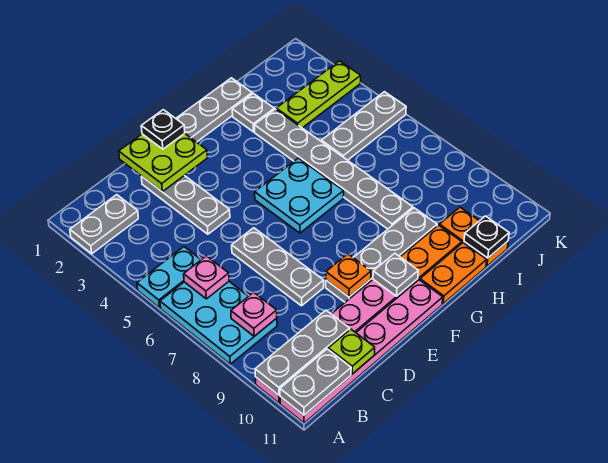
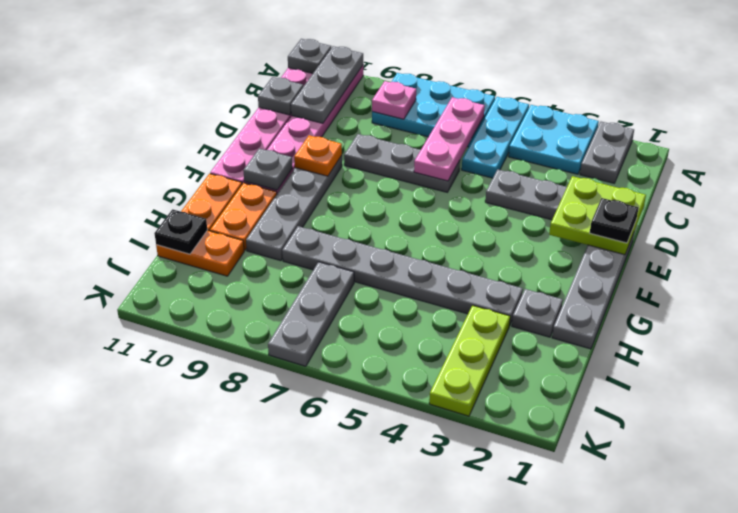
cyan 1x2 plate [137,247,201,308] -> cyan 1x3 plate [462,97,529,178]
grey 1x2 plate [280,349,351,415] -> grey 1x1 plate [288,39,331,73]
pink 1x1 plate [184,256,229,299] -> pink 1x3 plate [414,97,485,181]
lime 1x1 plate [328,329,375,374] -> grey 1x1 plate [258,77,303,115]
cyan 2x2 plate [255,158,344,233] -> cyan 2x2 plate moved to [509,105,599,174]
grey 1x3 plate [321,92,406,160] -> grey 1x3 plate moved to [268,262,354,366]

